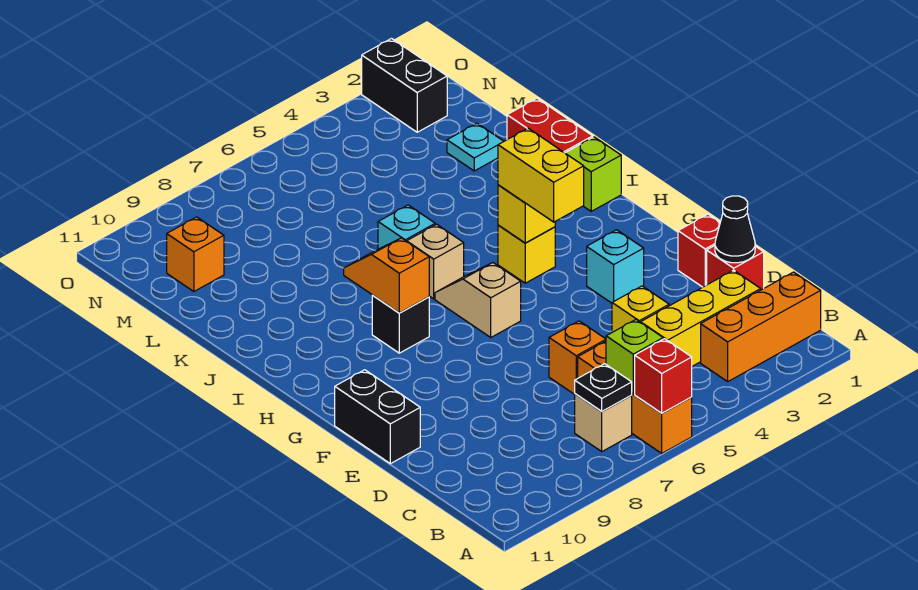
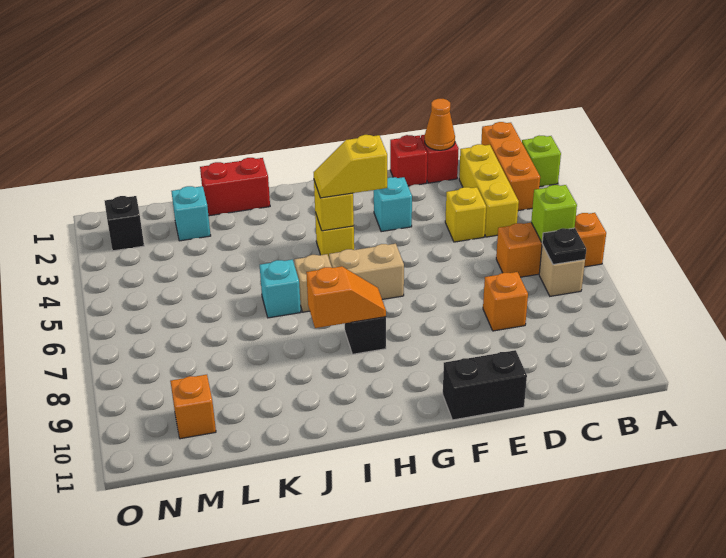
red 1x1 brick [635,339,692,413] -> none
black 1x1 cone [715,196,755,263] -> orange 1x1 cone [425,99,455,150]
orange 1x1 brick [549,321,606,394] -> orange 1x1 brick moved to [483,272,528,331]
yellow 1x2 brick [498,128,584,222] -> yellow 1x2 slope [314,135,387,198]
tan 1x2 slope [435,263,521,337] -> tan 1x2 brick [329,244,404,299]
orange 1x2 slope [344,238,429,313] -> orange 1x2 slope turned to [306,266,386,328]
lime 1x1 brick [565,137,621,211] -> lime 1x1 brick moved to [522,136,561,187]
cyan 1x1 plate [447,123,504,171] -> cyan 1x1 brick [171,186,211,241]
black 1x2 brick [362,39,447,132] -> black 1x1 brick [105,196,144,251]

